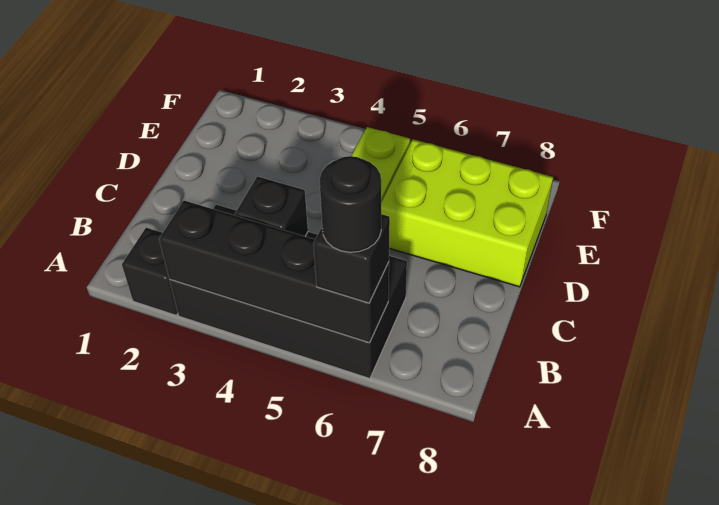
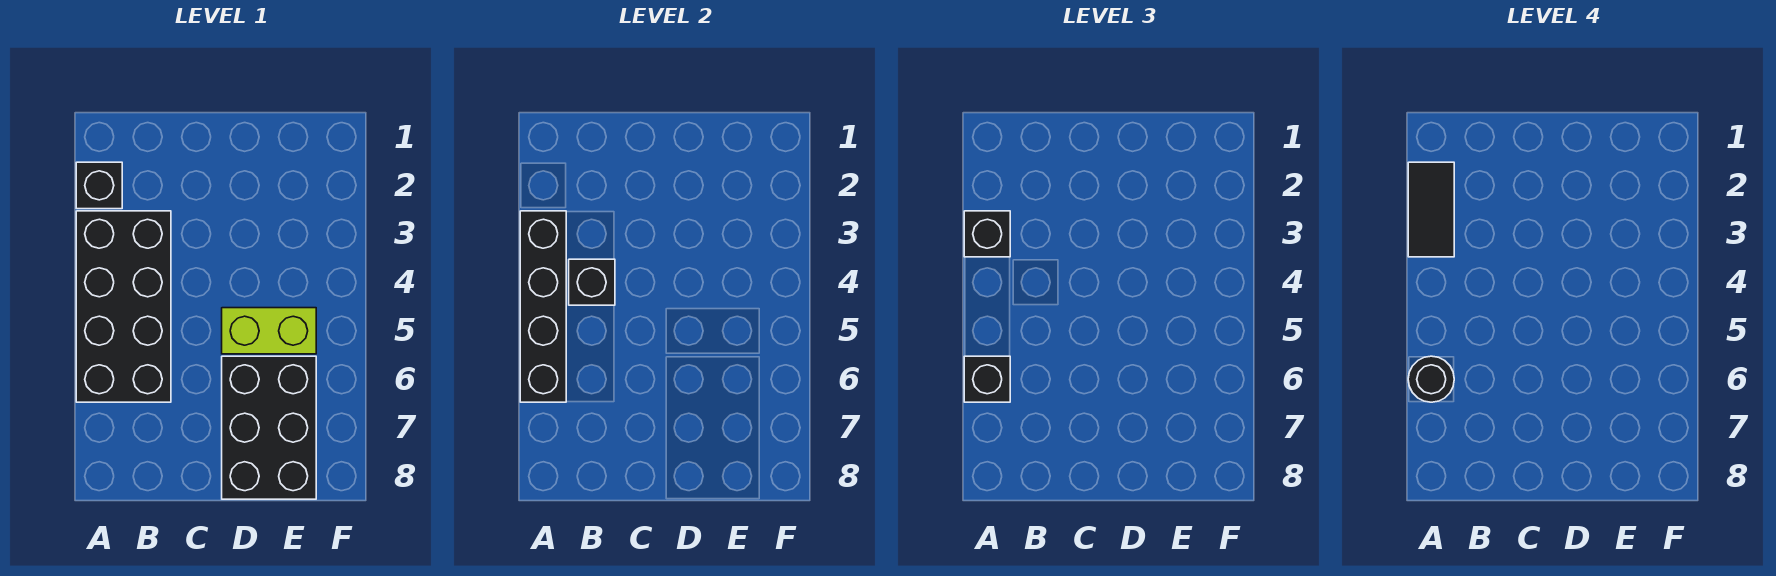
none -> black 1x2 tile [1408,162,1454,257]
none -> black 1x1 brick [964,211,1010,257]
lime 2x3 brick [381,139,553,287] -> black 2x3 brick [222,356,316,499]

